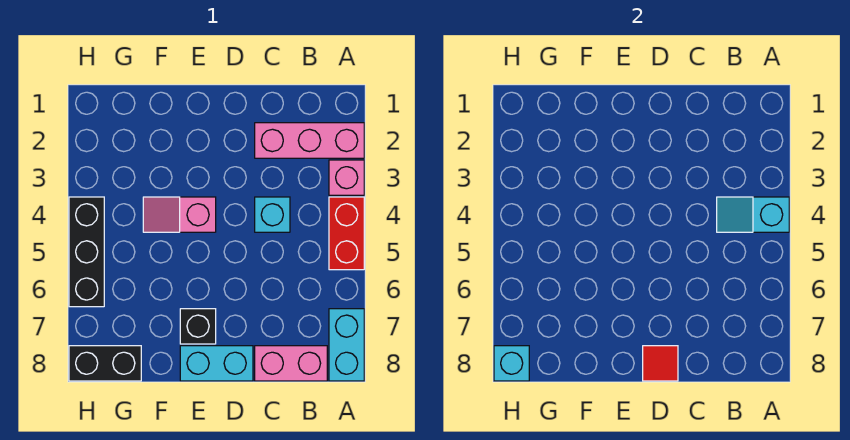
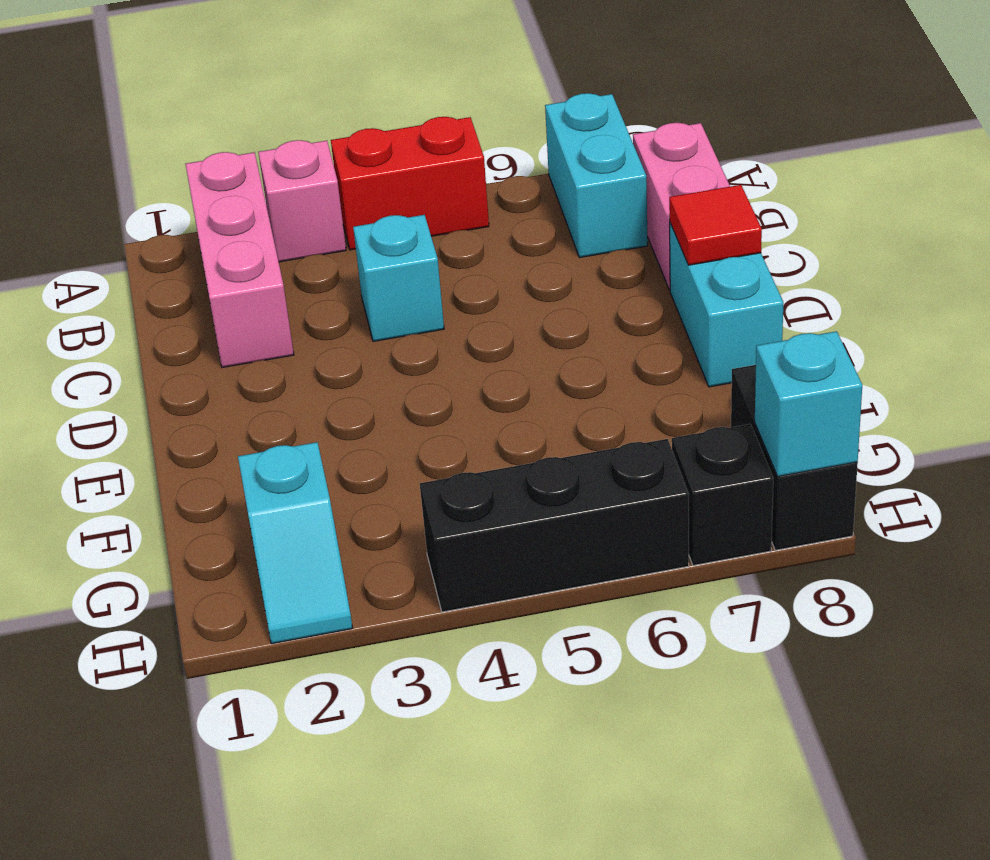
cyan 1x2 slope [717,197,789,232] -> cyan 1x2 slope moved to [238,442,352,644]
cyan 1x2 brick [329,309,364,381] -> cyan 1x2 brick turned to [545,93,648,258]
pink 1x2 slope [143,197,216,232] -> none
black 1x1 brick [180,309,216,344] -> black 1x1 brick moved to [672,424,773,566]

